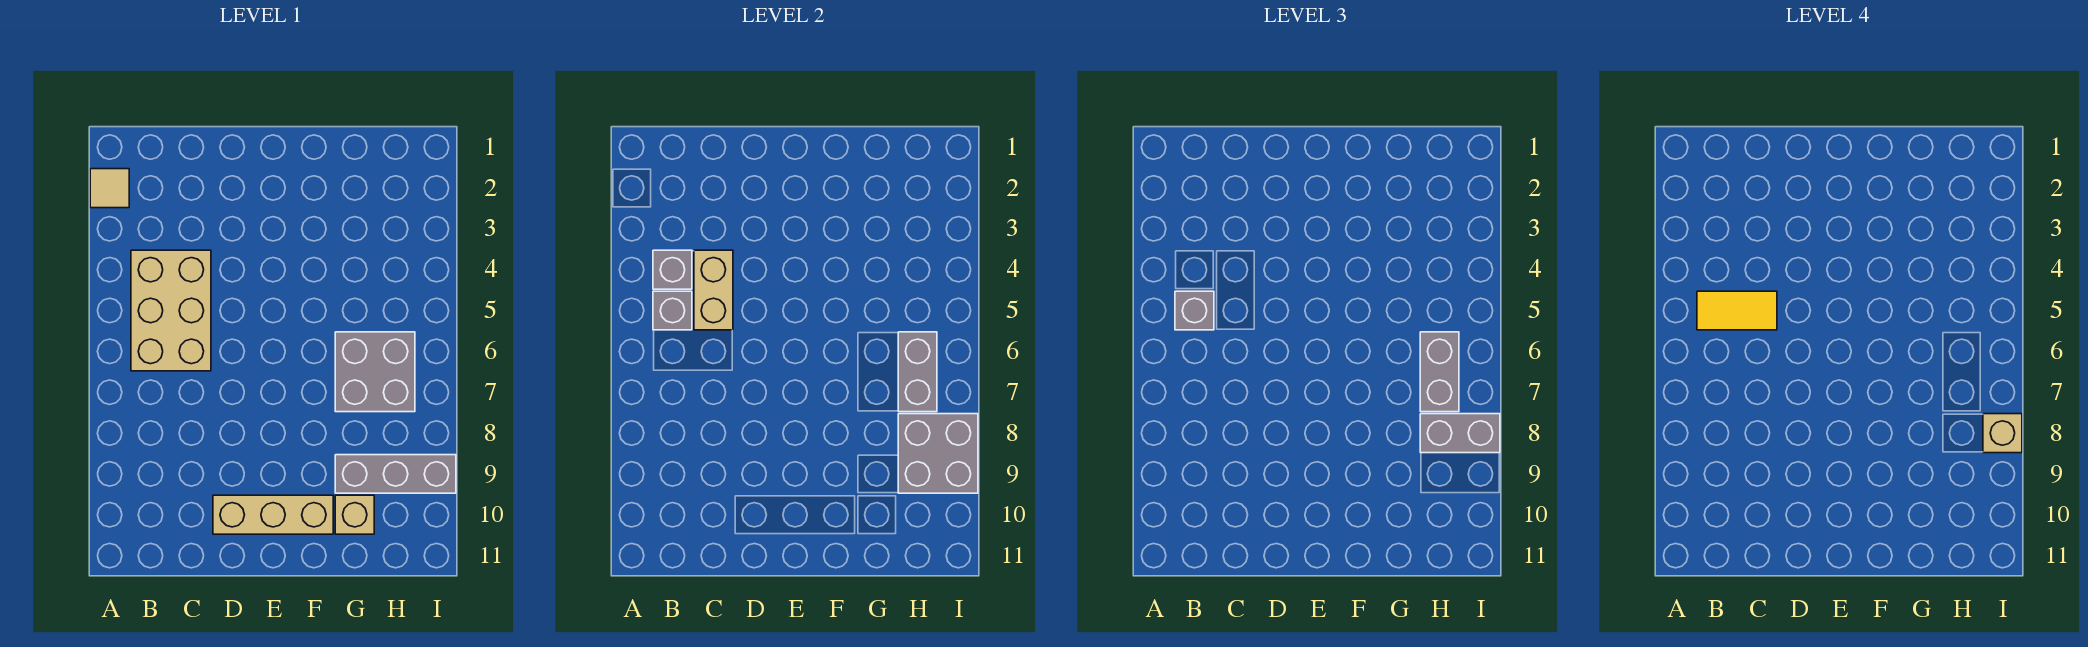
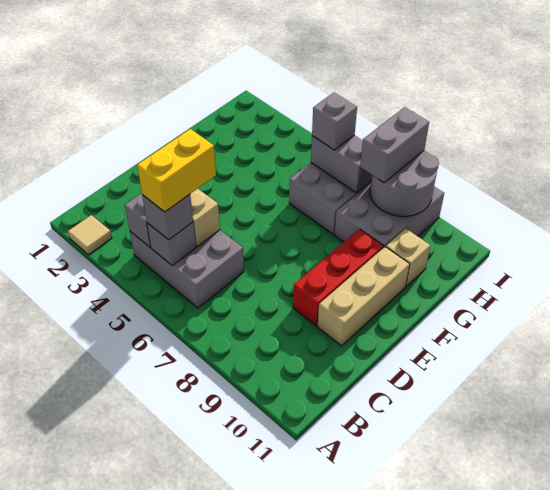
tan 2x3 brick [131,250,211,371] -> grey 2x3 brick [130,230,244,308]
yellow 1x2 tile [1697,291,1777,330] -> yellow 1x2 brick [137,129,216,212]
none -> red 1x3 brick [293,229,384,326]
grey 1x3 brick [335,455,456,493] -> grey 2x3 brick [334,183,444,247]
grey 1x2 brick [1420,332,1459,412] -> grey 1x1 brick [312,93,357,150]
grey 2x2 brick [898,414,978,493] -> grey 2x2 round brick [370,150,439,216]
tan 1x1 brick [1983,414,2022,453] -> none

